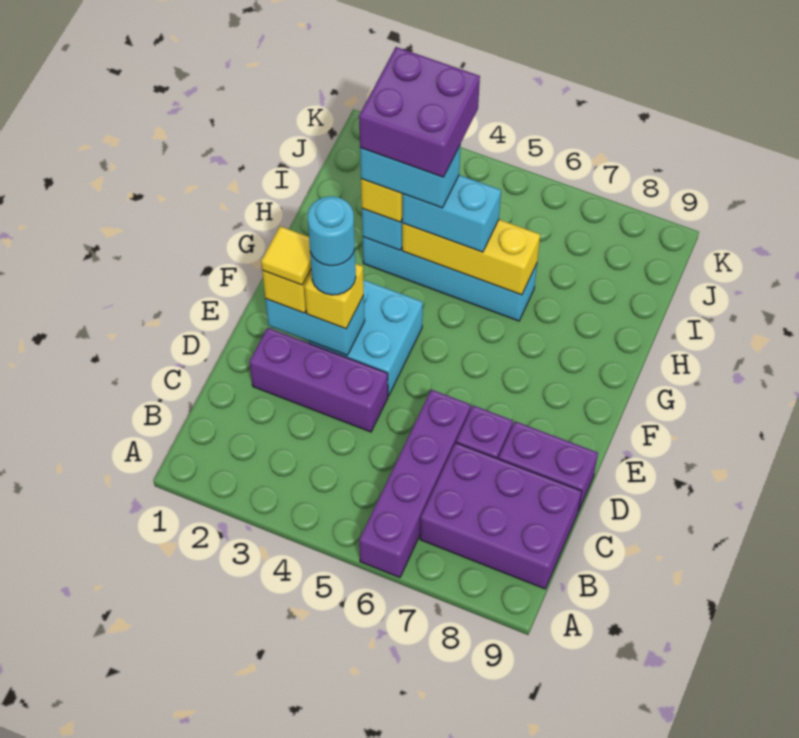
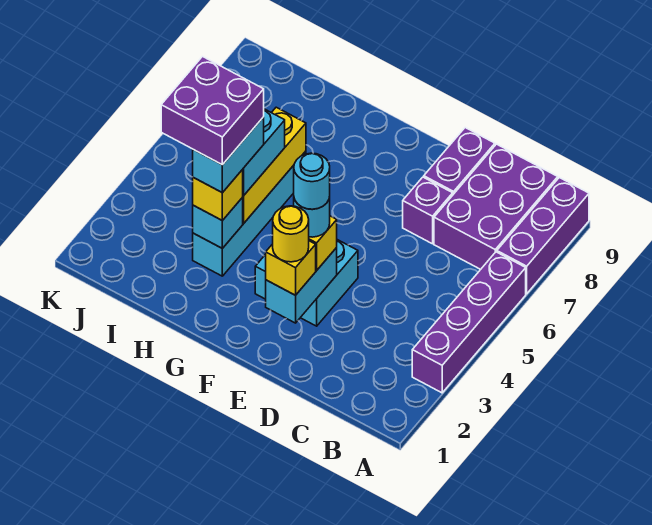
purple 1x4 brick [359,390,471,578] -> purple 1x4 brick turned to [412,252,526,393]
purple 1x3 brick [250,328,388,432] -> purple 1x3 brick moved to [497,178,589,294]
yellow 1x1 tile [261,226,311,285] -> yellow 1x1 round brick [273,206,309,262]

